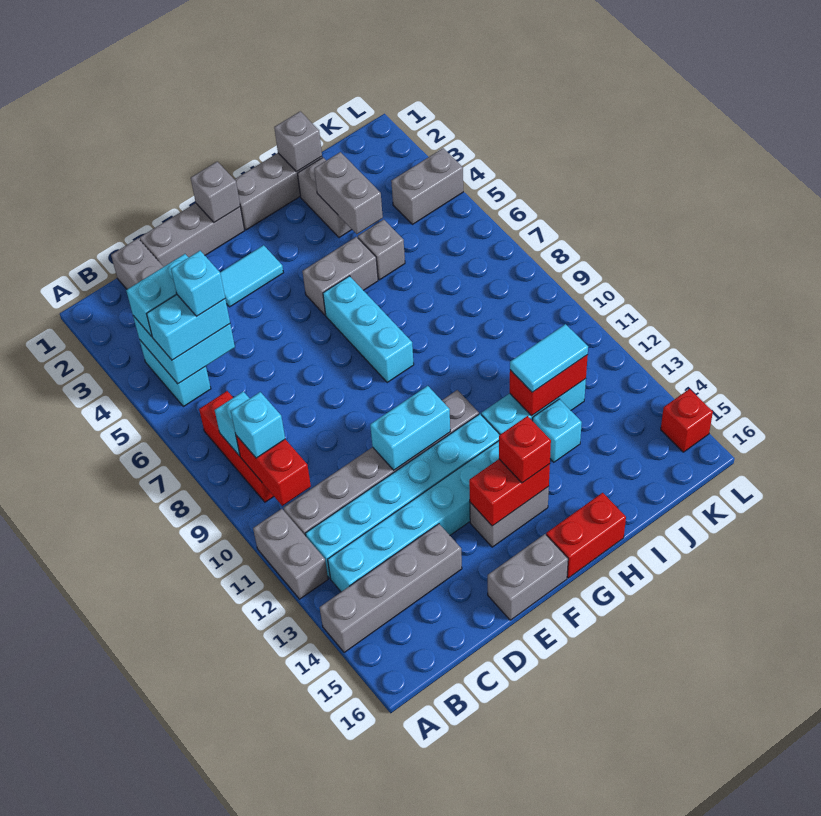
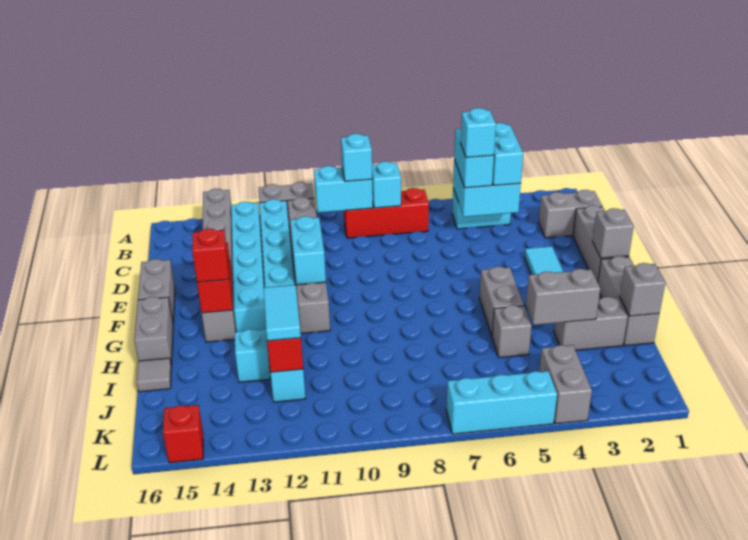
red 1x2 brick [236,435,311,506] -> cyan 1x2 brick [314,166,373,213]
cyan 1x3 brick [323,276,414,383] -> cyan 1x3 brick moved to [446,371,557,434]
red 1x2 brick [546,493,626,578] -> grey 1x2 brick [134,297,173,366]
none -> grey 1x1 tile [137,358,171,392]

